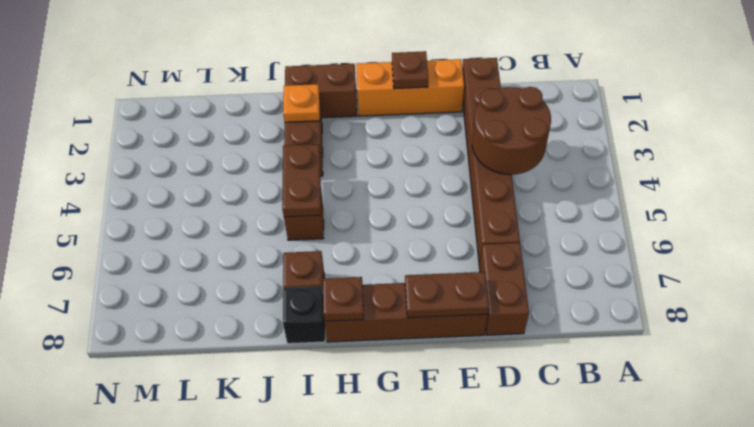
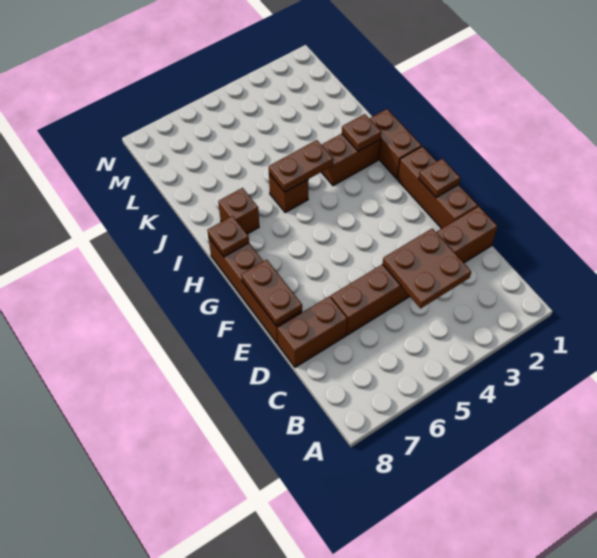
brown 2x2 round brick [472,87,551,175] -> brown 2x2 plate [383,228,471,308]
orange 1x3 brick [356,59,464,116] -> brown 1x3 brick [397,146,478,229]
orange 1x1 plate [283,84,320,122] -> brown 1x1 plate [342,114,381,151]
black 1x1 brick [283,286,325,344] -> none

